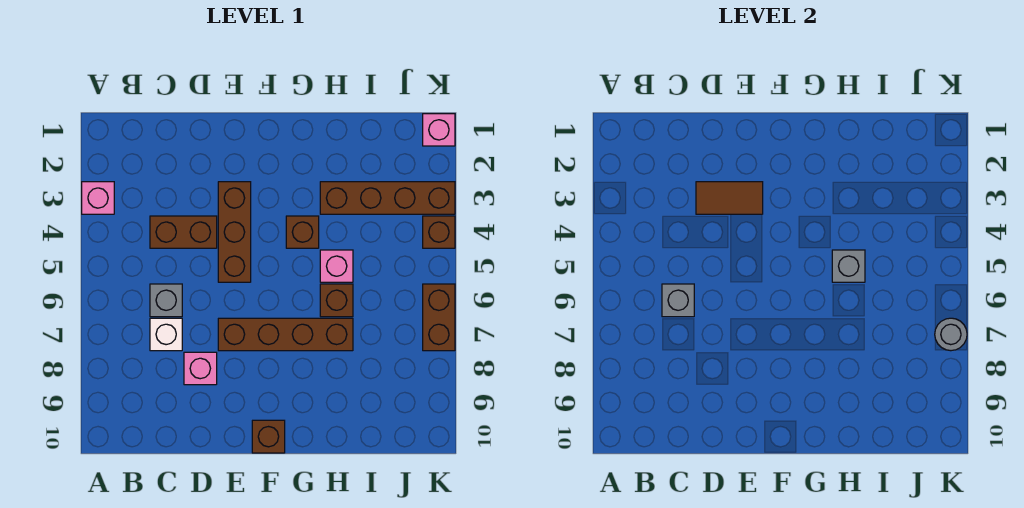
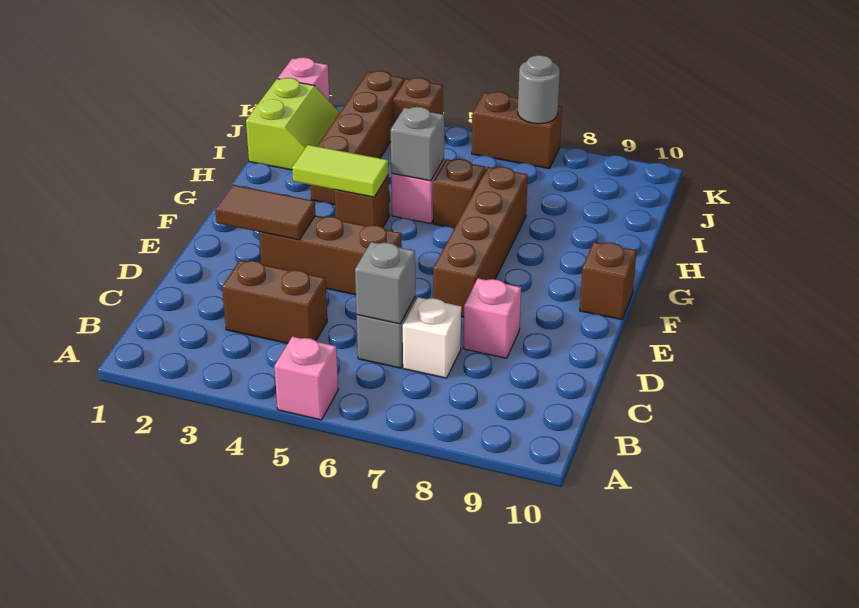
pink 1x1 brick [82,182,114,214] -> pink 1x1 brick moved to [274,336,338,420]
brown 1x2 brick [150,216,217,248] -> brown 1x2 brick turned to [222,260,327,343]
brown 1x2 tile [696,182,763,214] -> brown 1x2 tile turned to [215,185,315,240]
none -> lime 1x2 tile [292,145,389,197]
none -> lime 2x2 slope [246,78,340,170]

